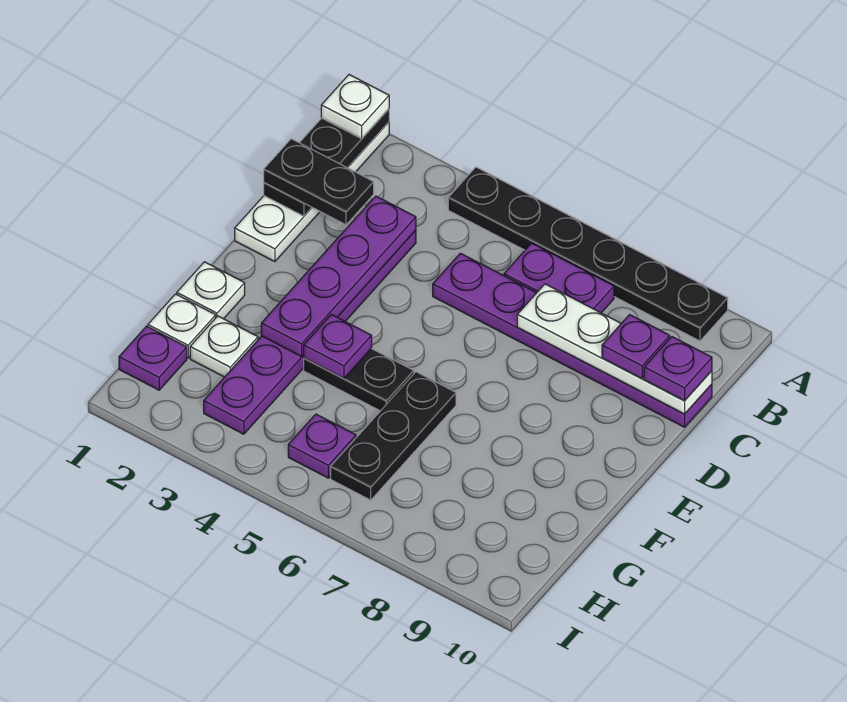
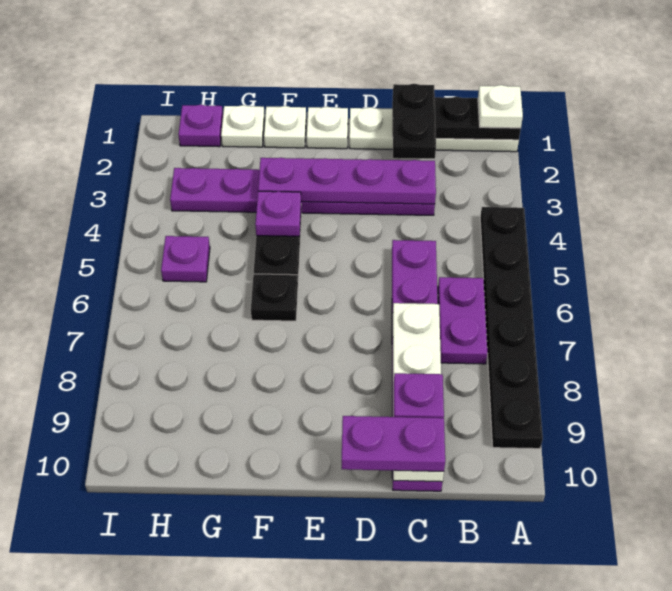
purple 1x1 plate [644,337,712,401] -> purple 1x2 plate [342,416,445,471]
black 1x3 plate [331,372,456,500] -> black 1x1 plate [251,274,298,321]
white 1x1 plate [190,316,258,377] -> white 1x1 plate moved to [307,107,348,149]

